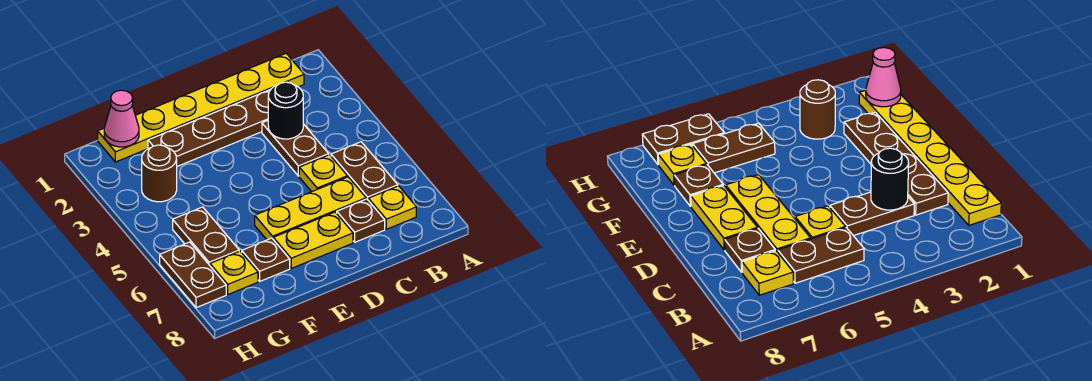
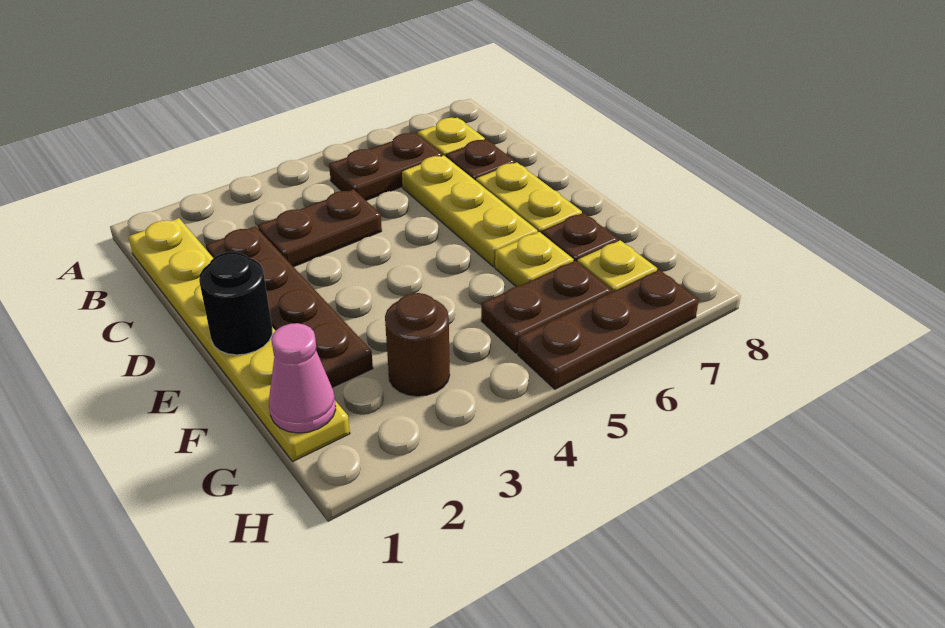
black 1x1 round brick [268,82,303,139] -> black 1x1 round brick moved to [199,252,272,355]
yellow 1x1 plate [299,155,347,192] -> yellow 1x1 plate moved to [495,232,574,287]
brown 1x2 plate [160,242,226,308] -> brown 1x3 plate [518,270,699,389]

